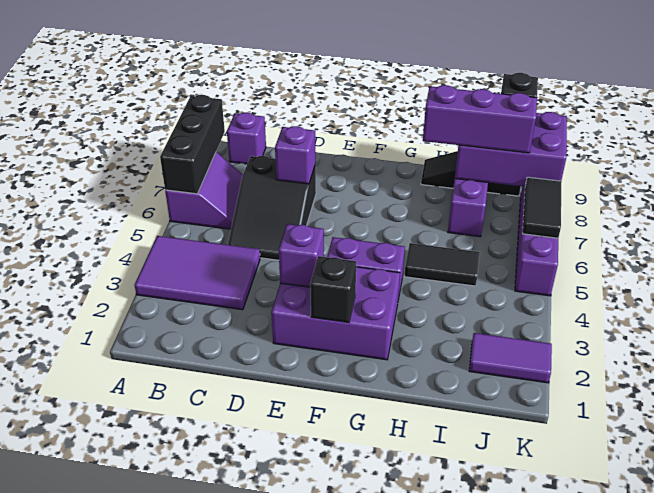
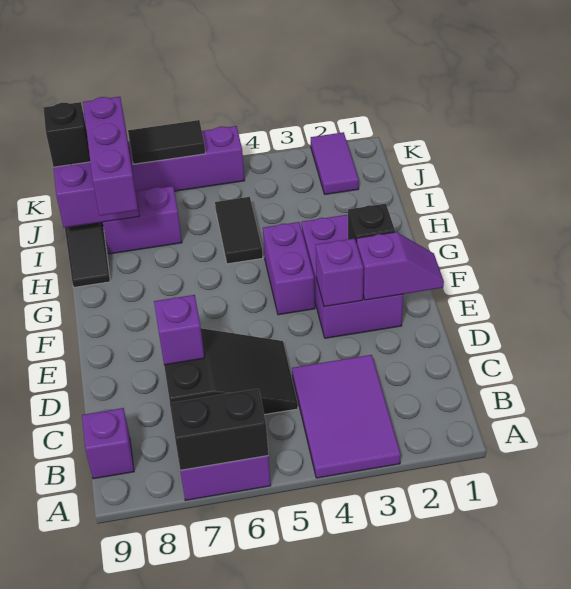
black 1x3 brick [160,95,225,194] -> black 1x2 brick [170,389,268,470]
none -> purple 1x2 slope [357,232,444,300]

